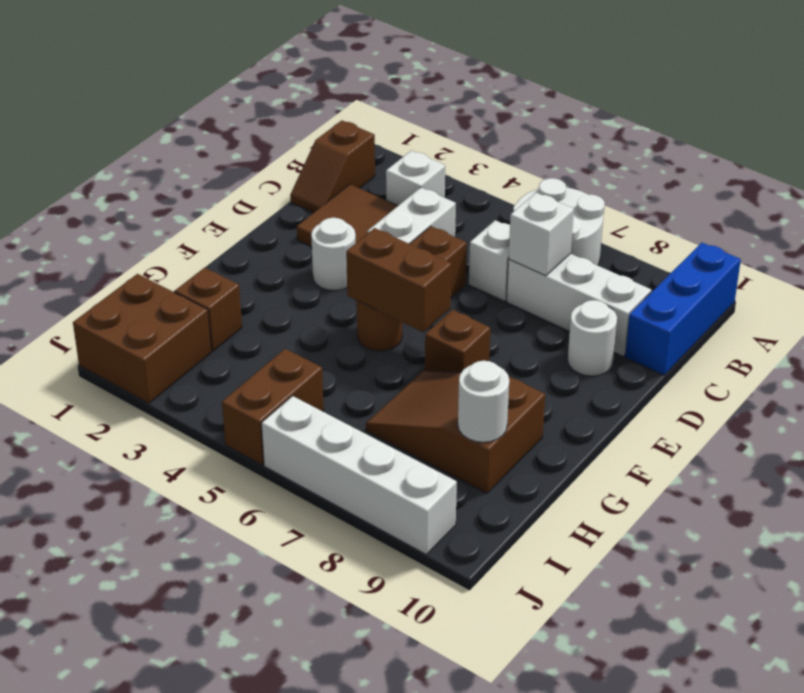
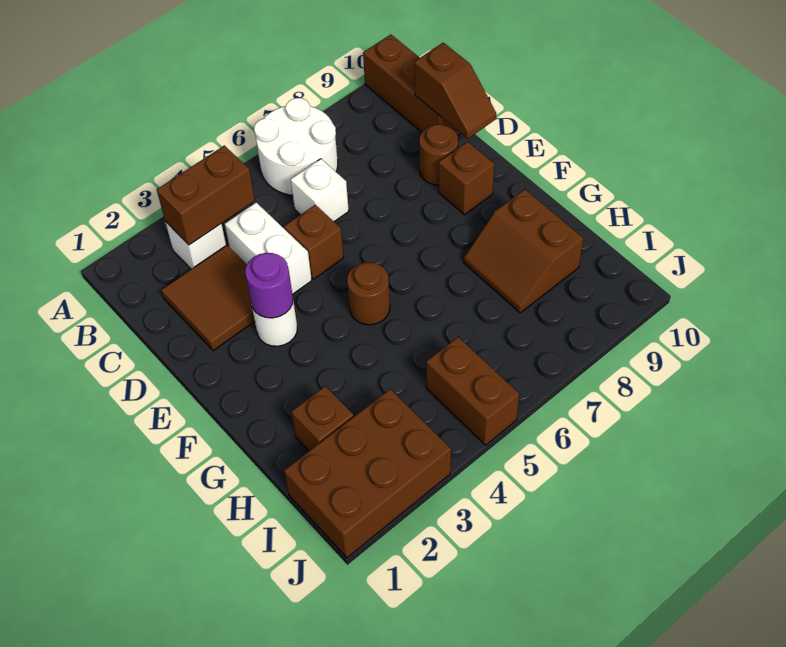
blue 1x3 brick [625,243,741,375] -> brown 1x3 brick [363,35,460,136]
brown 1x2 slope [290,120,375,213] -> brown 1x2 slope moved to [414,43,496,139]
white 1x3 brick [507,254,651,356] -> none
white 1x1 brick [509,193,574,276] -> none
white 1x1 round brick [568,300,617,376] -> brown 1x1 round brick [419,125,458,185]
none -> purple 1x1 round brick [245,253,293,318]
brown 1x2 brick [346,228,451,332] -> brown 1x2 brick moved to [157,145,255,245]
brown 1x1 brick [425,310,490,372] -> brown 1x1 brick moved to [439,142,494,215]
brown 2x3 slope [366,371,545,493] -> brown 2x2 slope [464,189,584,313]
white 1x1 round brick [458,361,509,442] -> none
brown 2x2 brick [73,274,211,403] -> brown 2x3 brick [284,389,451,558]
white 1x4 brick [261,396,457,554] -> none

